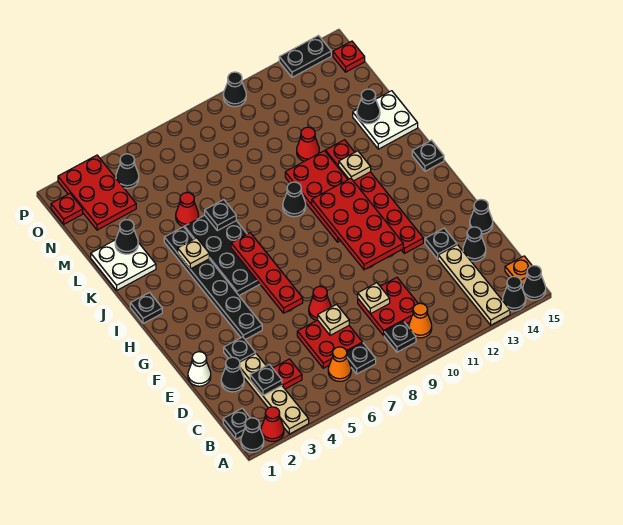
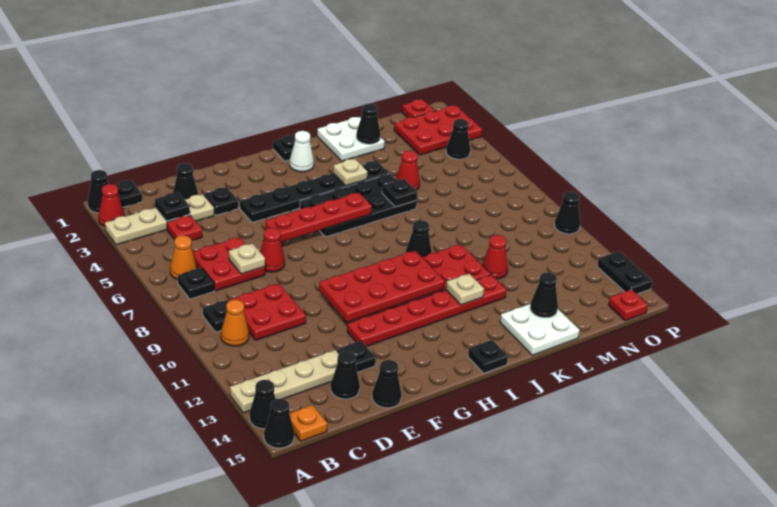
tan 1x1 plate [358,283,390,314] -> none
white 1x1 cone [188,352,211,386] -> white 1x1 cone moved to [290,131,314,172]

